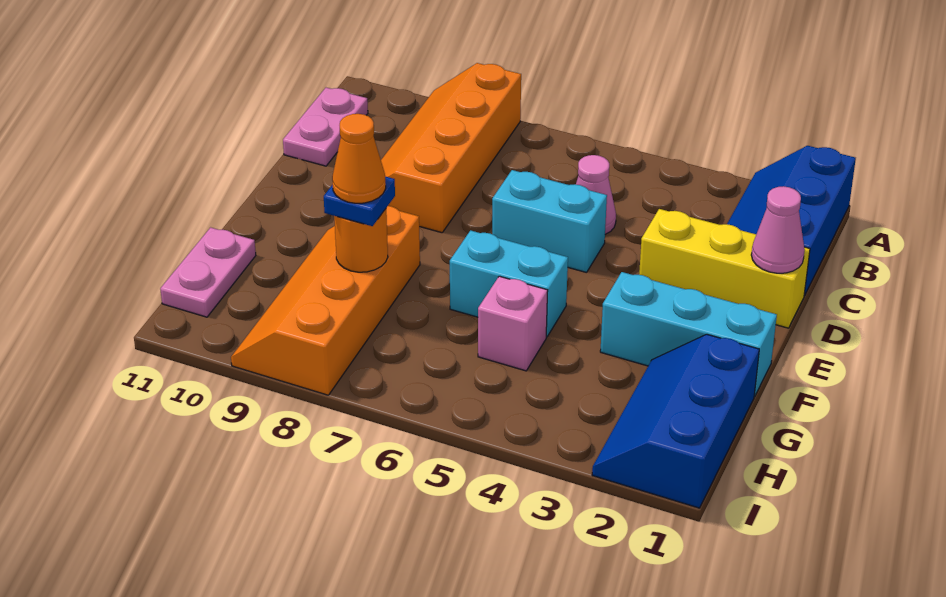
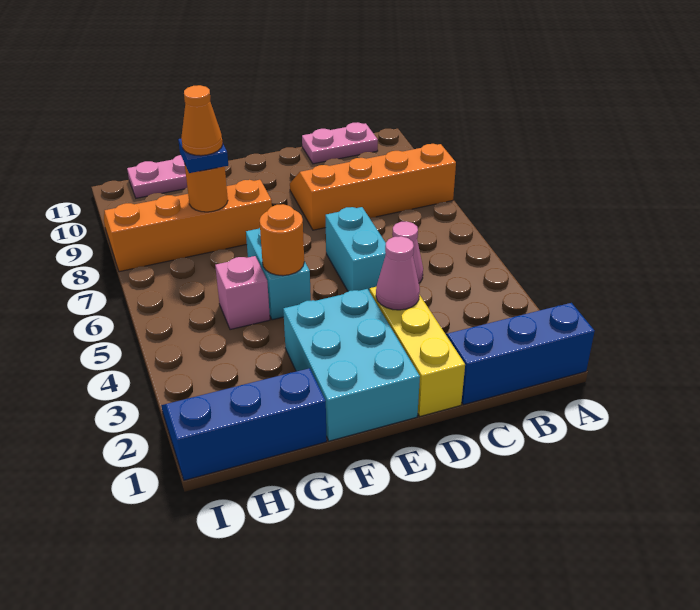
pink 1x1 cone [751,186,805,273] -> pink 1x1 cone moved to [376,236,420,310]
cyan 1x3 brick [600,272,777,397] -> cyan 2x3 brick [283,289,420,441]
none -> orange 1x1 round brick [260,204,304,276]

